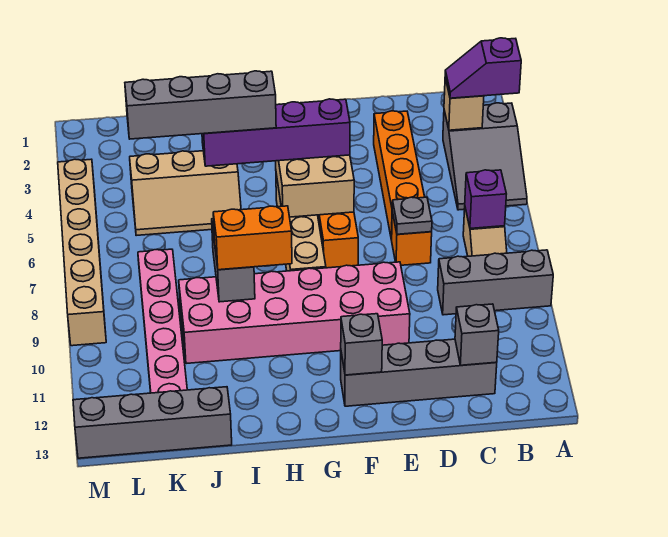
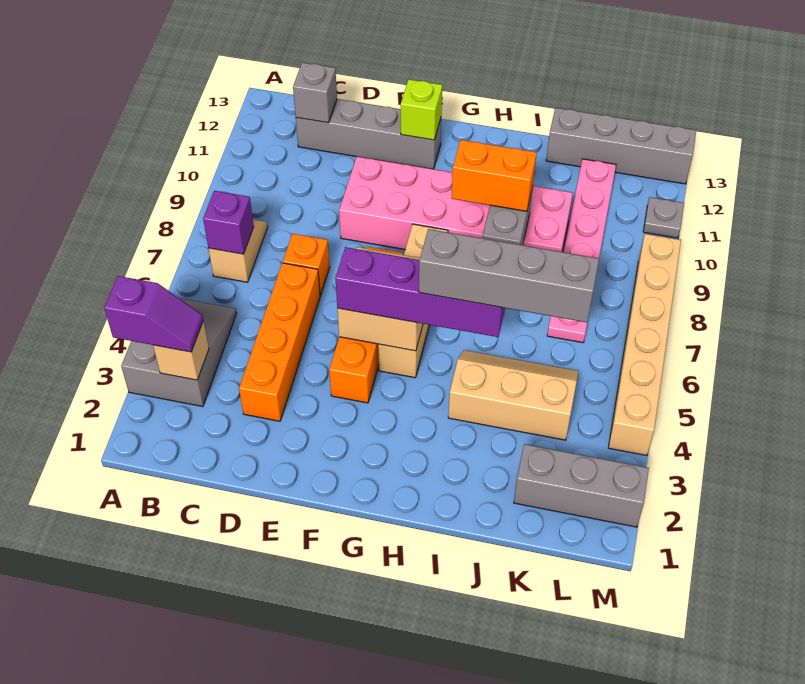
grey 1x3 brick [438,250,553,315] -> grey 1x3 brick moved to [514,444,649,527]
grey 1x1 plate [392,197,432,234] -> grey 1x1 plate moved to [643,197,684,238]
grey 1x1 brick [341,314,382,375] -> lime 1x1 brick [401,79,442,140]

